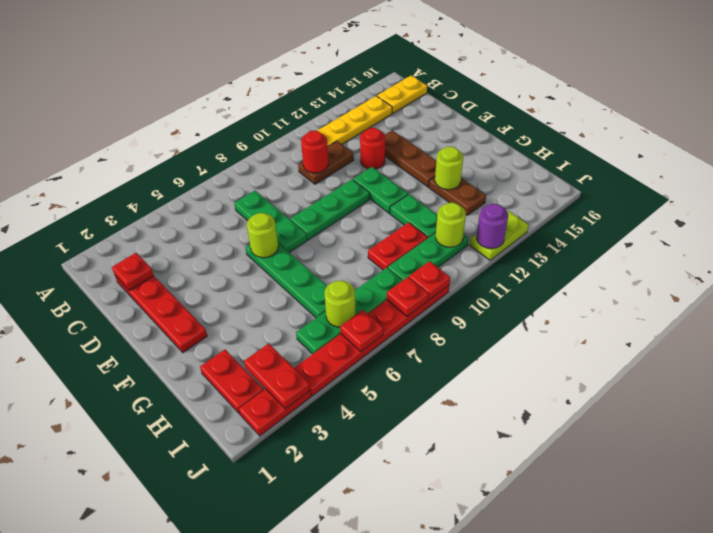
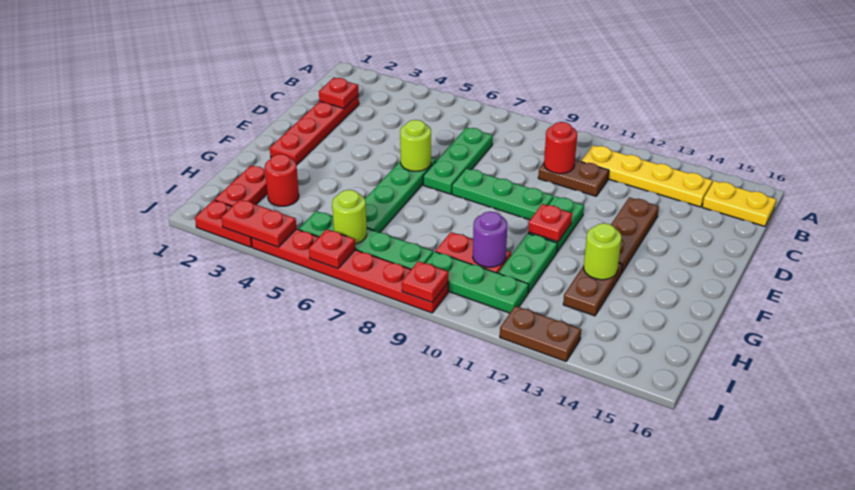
red 1x1 round brick [360,128,385,169] -> red 1x1 round brick moved to [265,154,299,206]
red 1x2 plate [244,343,310,409] -> red 1x2 plate turned to [221,199,296,247]
lime 1x1 round brick [436,203,466,247] -> none
red 1x1 plate [387,277,429,317] -> red 1x1 plate moved to [528,204,572,242]
lime 1x2 plate [470,211,529,260] -> brown 1x2 plate [500,306,581,361]
purple 1x1 round brick [477,204,508,249] -> purple 1x1 round brick moved to [473,212,507,267]

